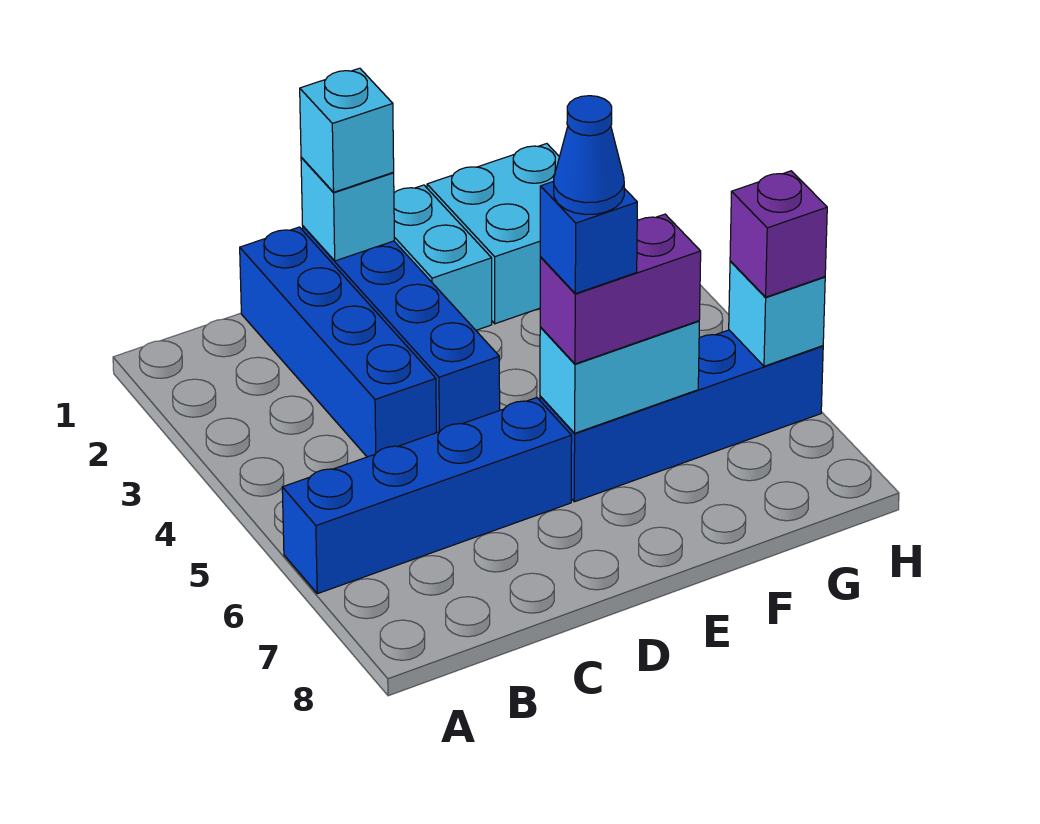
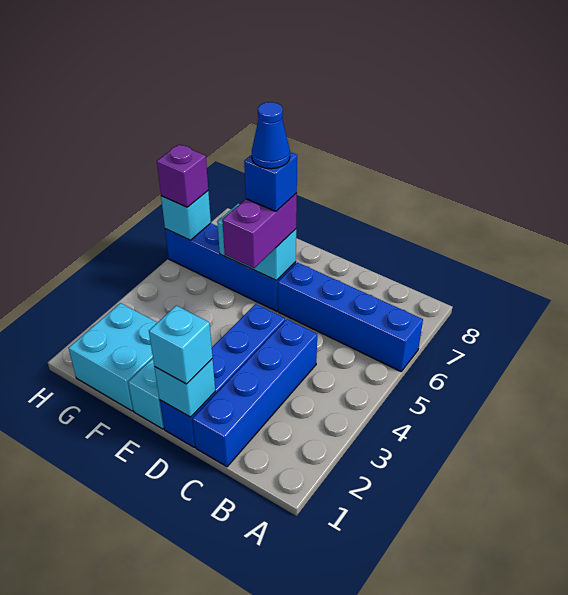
purple 1x2 brick [540,214,701,364] -> purple 1x2 brick turned to [222,193,297,268]

